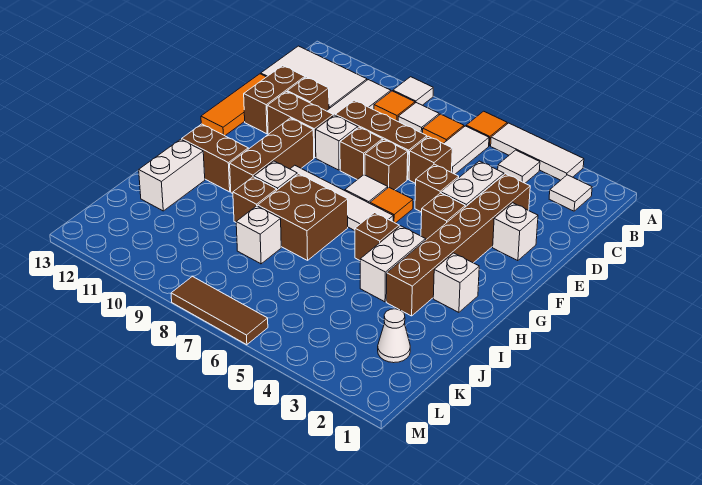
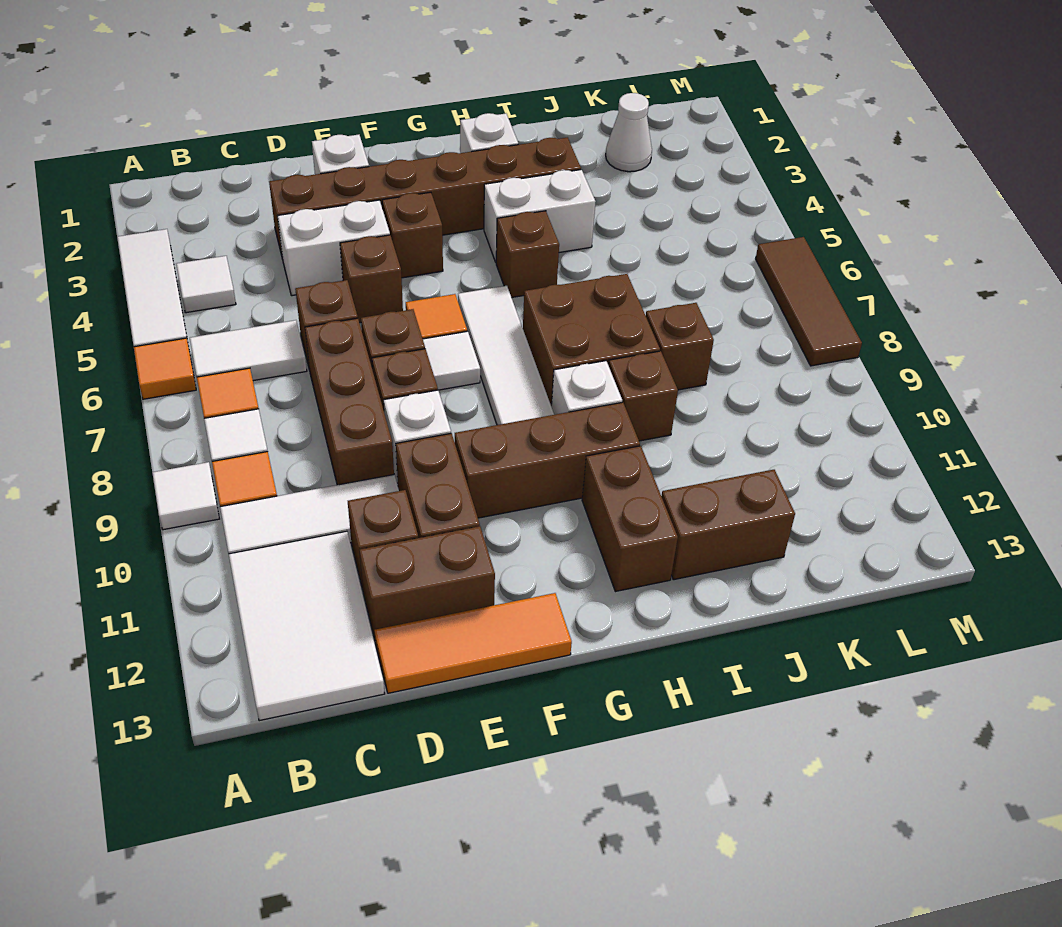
white 1x1 tile [549,175,592,211] -> none
white 1x2 brick [139,139,205,211] -> brown 1x2 brick [661,470,795,580]
white 1x1 brick [236,206,281,264] -> brown 1x1 brick [646,303,714,390]

